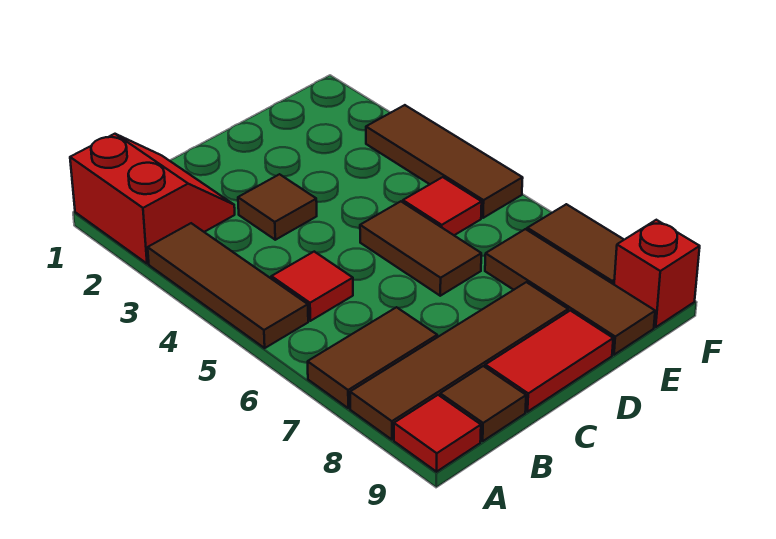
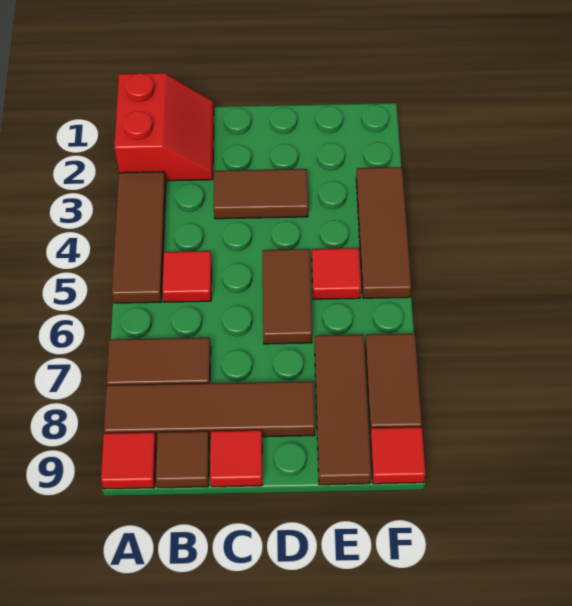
brown 1x1 tile [238,174,317,240] -> brown 1x2 tile [214,169,308,219]
red 1x2 tile [485,311,613,412] -> red 1x1 tile [210,430,263,487]
red 1x1 brick [614,220,700,327] -> red 1x1 tile [370,427,426,484]

